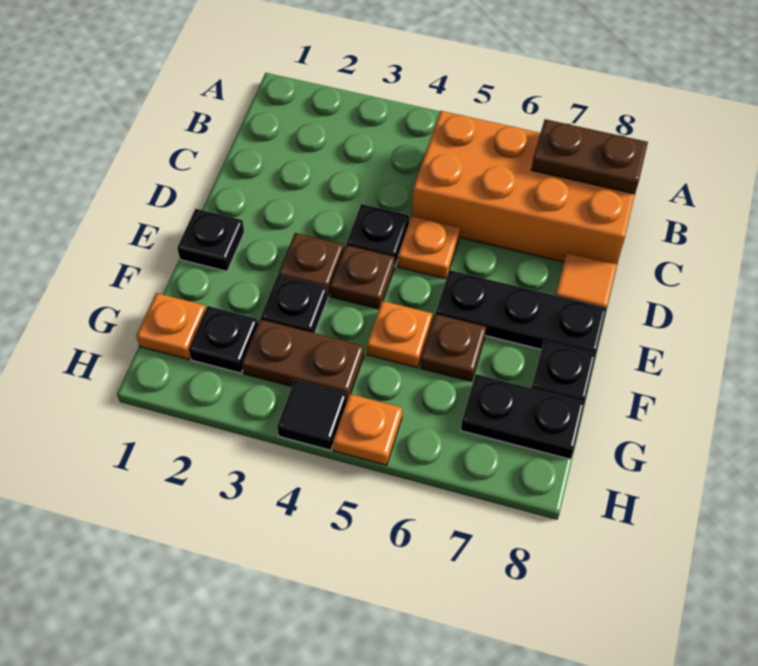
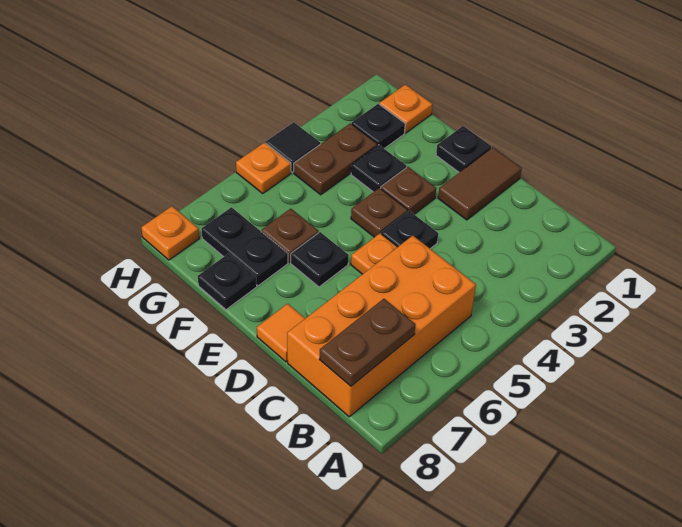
none -> brown 1x2 tile [438,147,522,220]
black 1x3 plate [436,270,607,354] -> black 1x1 plate [291,232,349,287]
orange 1x1 plate [367,301,432,368] -> orange 1x1 plate moved to [141,206,199,260]
black 1x2 plate [461,374,585,459] -> black 1x2 plate turned to [202,207,288,286]

